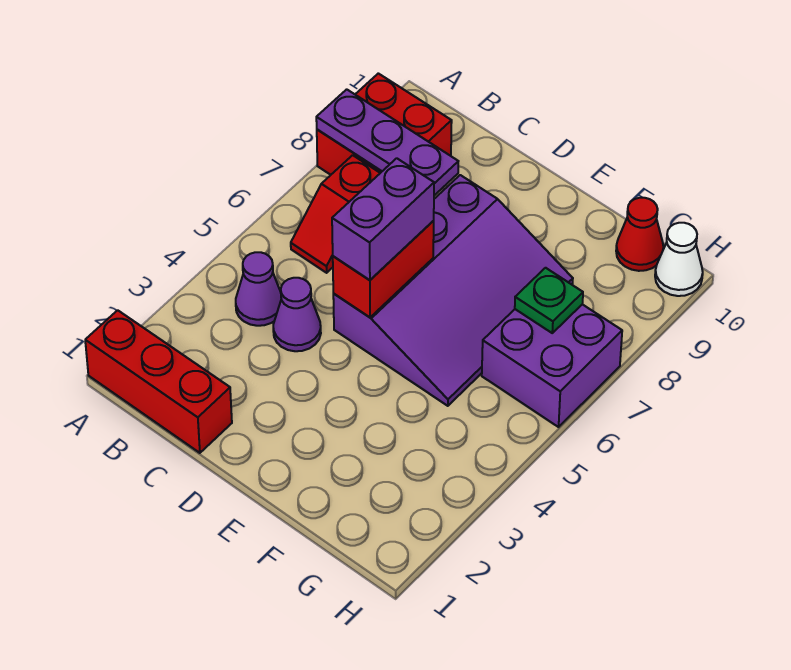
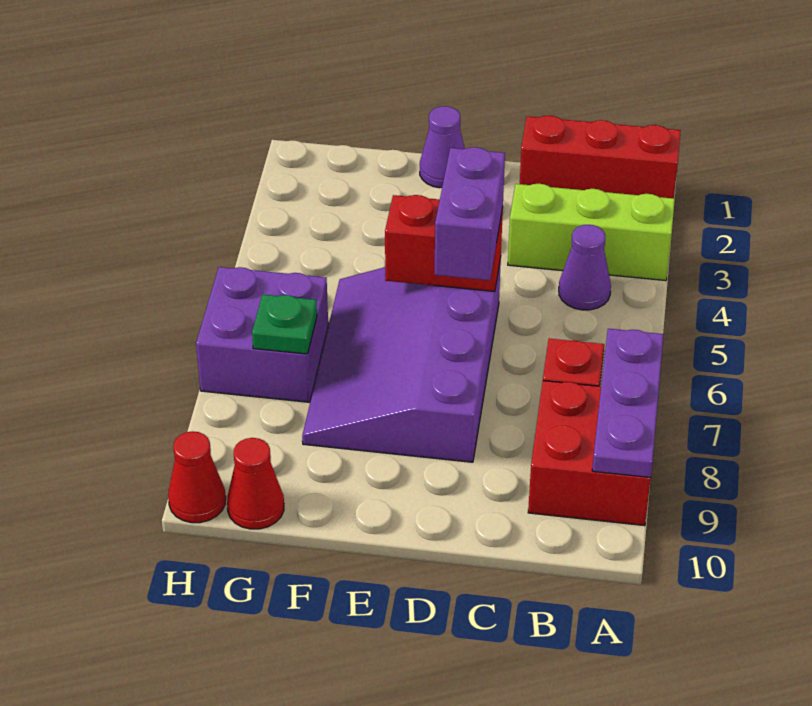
none -> lime 1x3 brick [508,184,675,281]
purple 1x3 plate [316,89,458,196] -> purple 1x3 plate turned to [592,329,664,478]
purple 1x1 cone [273,278,321,351] -> purple 1x1 cone moved to [420,106,465,188]
red 1x2 brick [333,221,434,317] -> red 1x2 brick turned to [385,195,503,291]
white 1x1 cone [655,223,703,296] -> red 1x1 cone [168,431,226,523]

